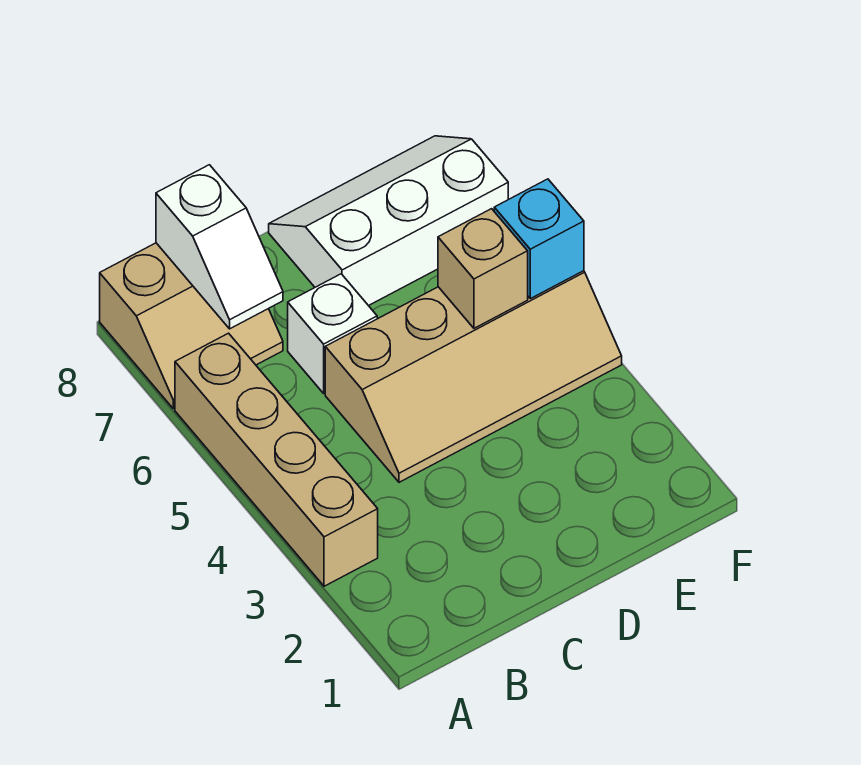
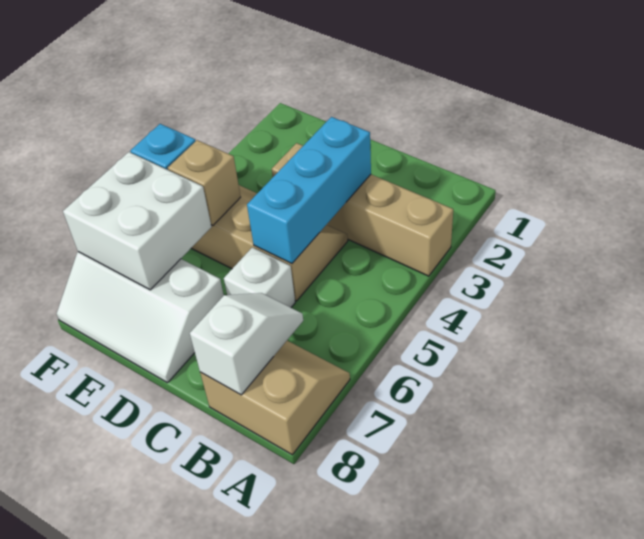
tan 1x4 brick [175,333,378,586] -> tan 1x4 brick turned to [272,143,453,276]
none -> cyan 1x3 brick [247,117,371,264]
none -> white 2x2 brick [63,152,211,290]

